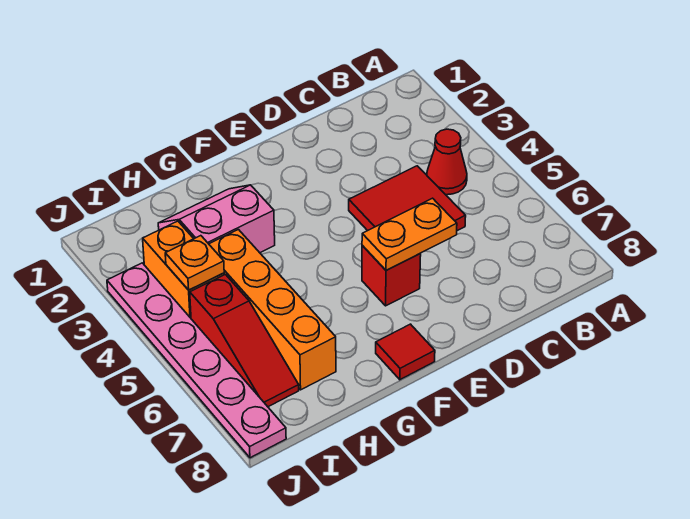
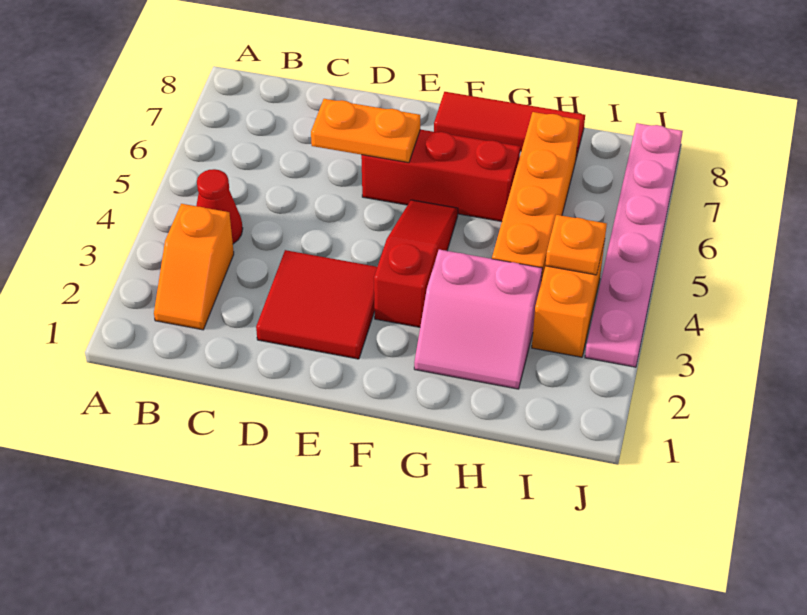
none -> orange 1x2 slope [154,204,234,330]
red 2x2 tile [349,166,466,231] -> red 2x2 tile moved to [256,250,377,359]
red 1x1 brick [362,246,421,306] -> red 1x3 brick [361,130,520,222]
red 1x1 tile [376,324,435,380] -> red 1x3 tile [434,92,585,158]
red 1x3 slope [190,274,299,407] -> red 1x3 slope moved to [374,200,458,327]

